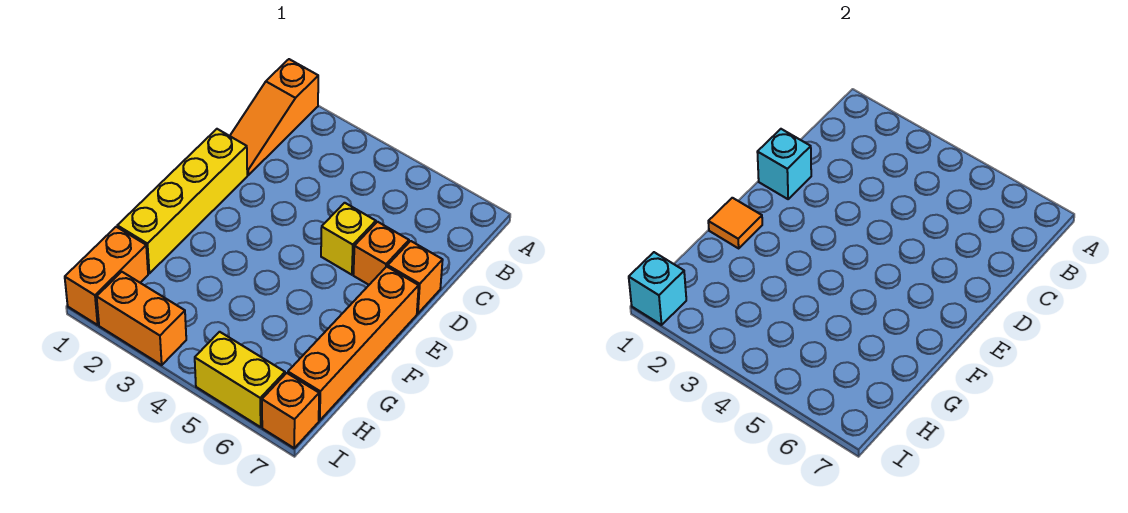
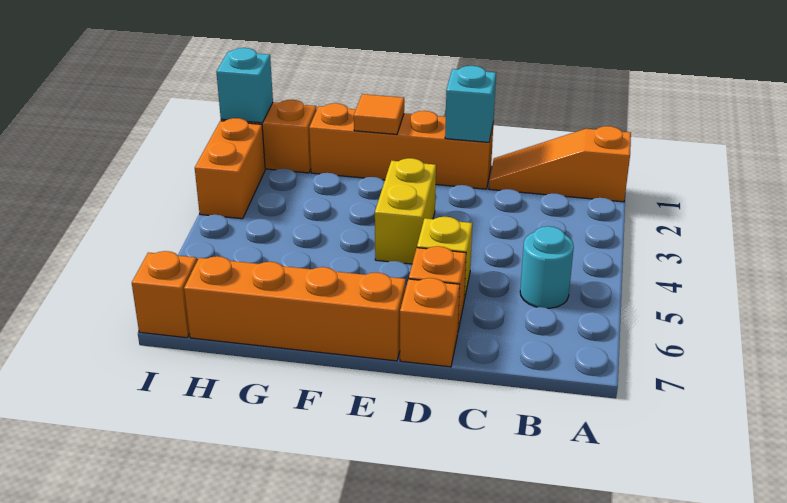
none -> cyan 1x1 round brick [520,226,574,308]
yellow 1x4 brick [117,129,247,273] -> orange 1x4 brick [309,103,494,189]
yellow 1x2 brick [195,332,285,427] -> yellow 1x2 brick moved to [375,158,436,264]

